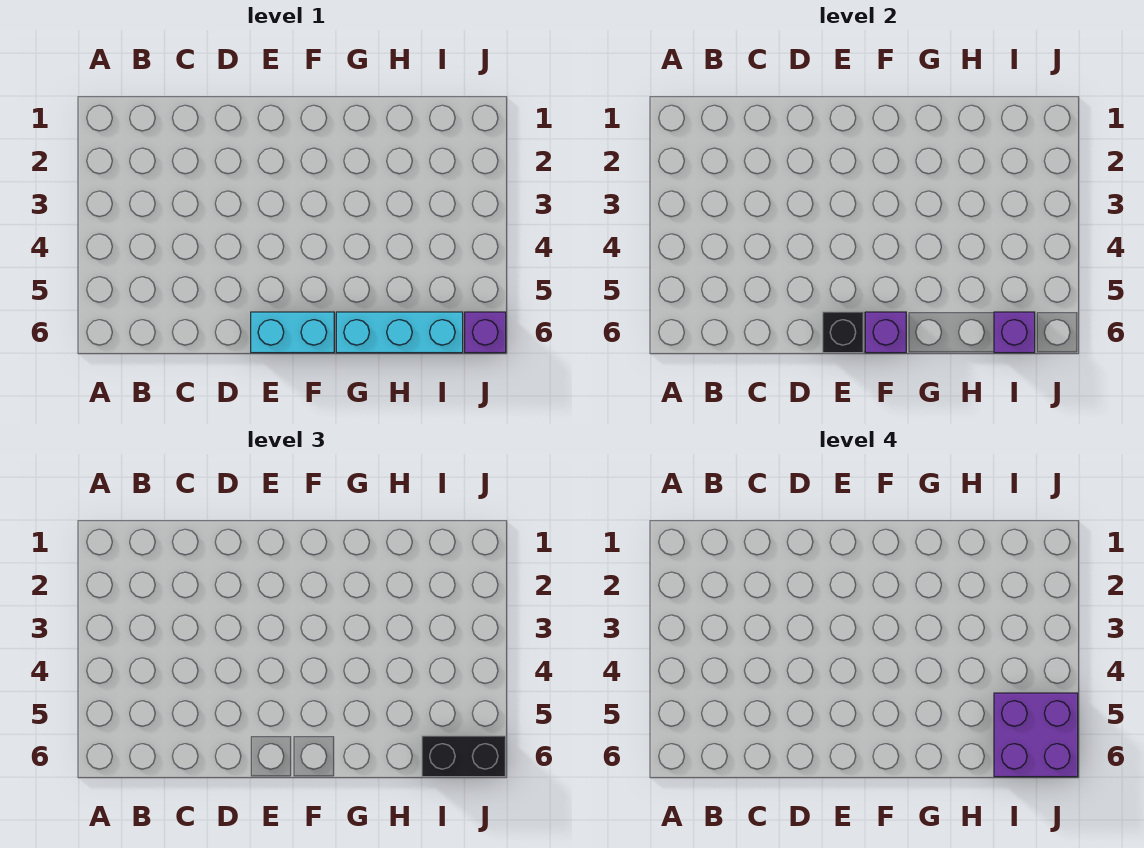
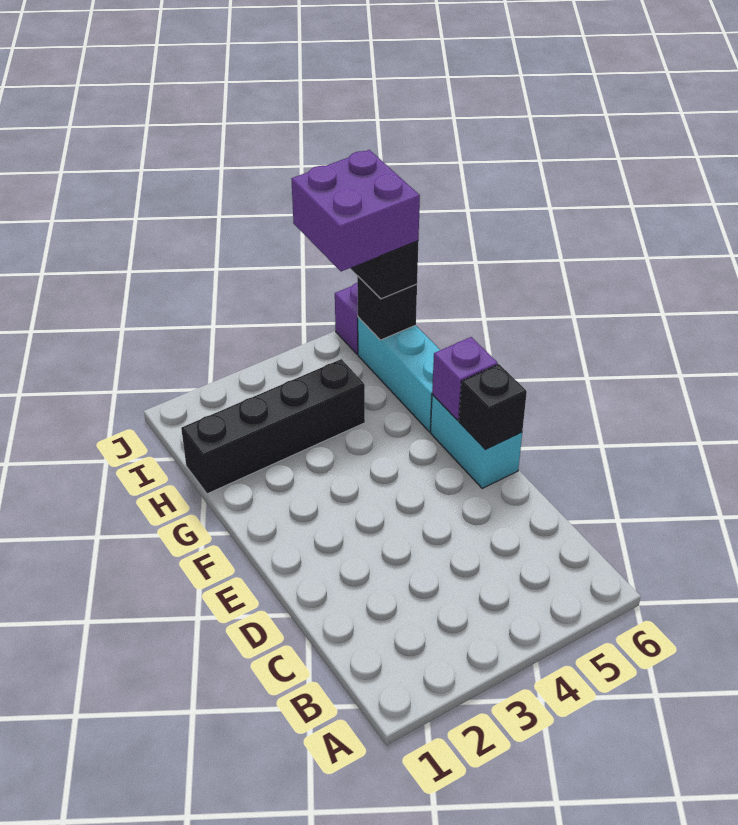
none -> black 1x4 brick [181,359,365,494]
purple 1x1 brick [994,312,1035,353] -> black 1x1 brick [357,276,417,340]

